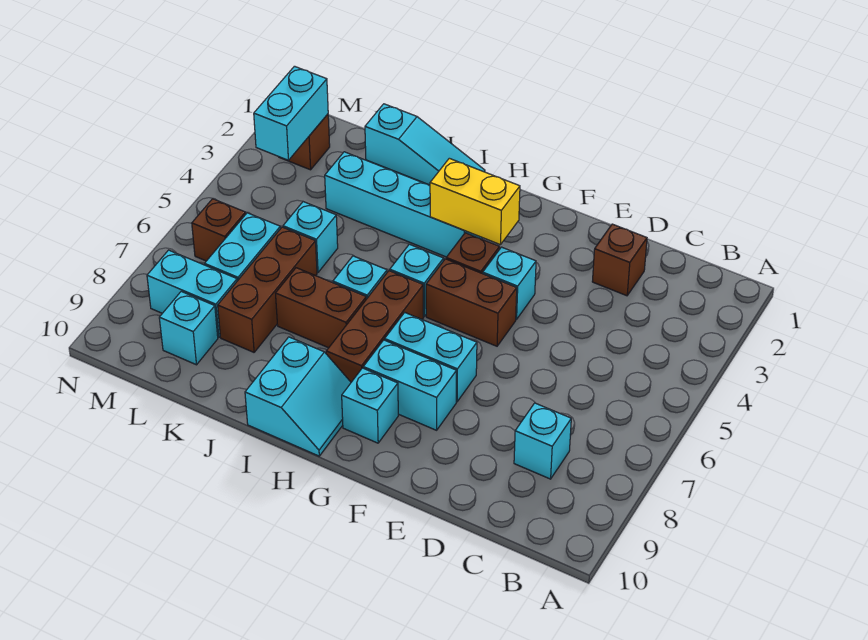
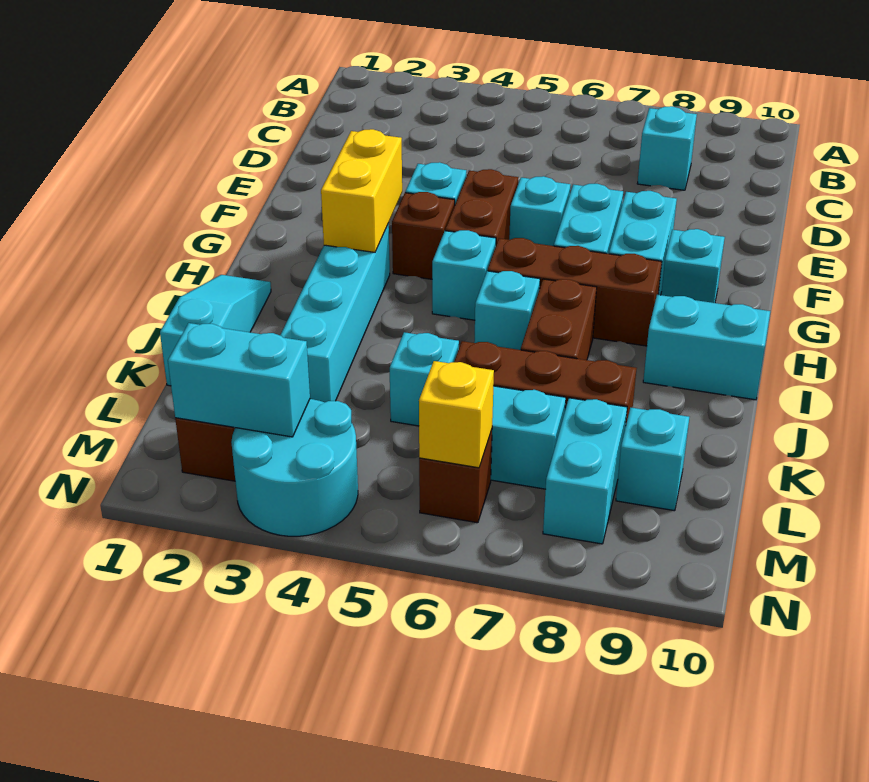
brown 1x1 brick [592,224,647,296] -> none
none -> cyan 1x1 brick [509,176,571,246]
none -> cyan 2x2 round brick [231,399,358,536]
none -> yellow 1x1 brick [419,361,494,468]

